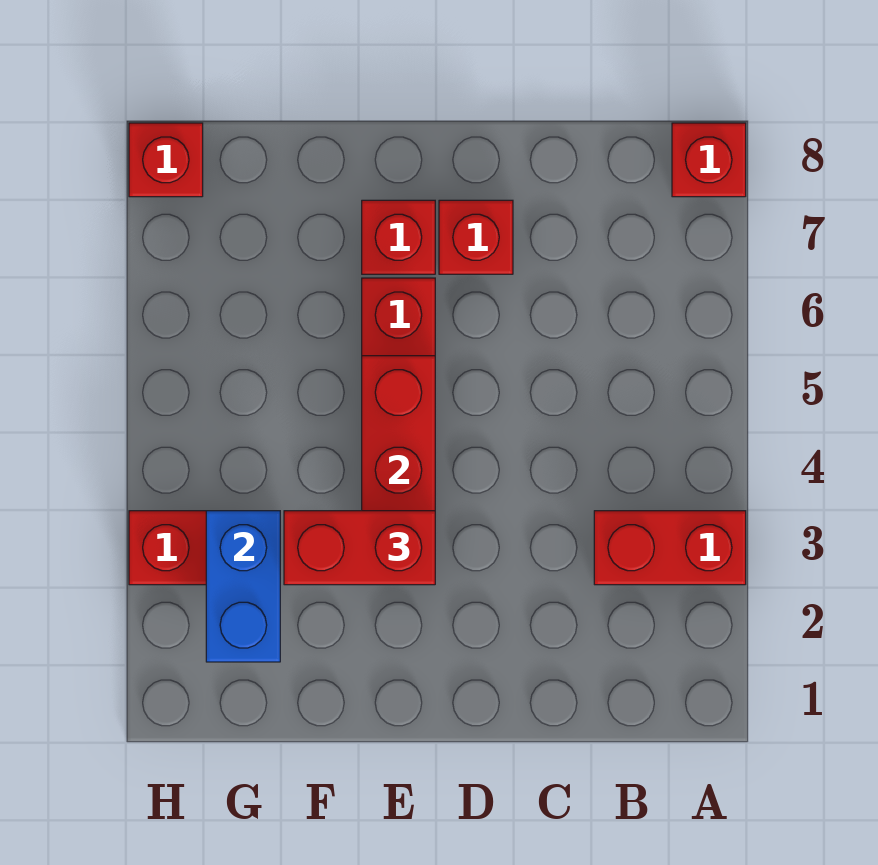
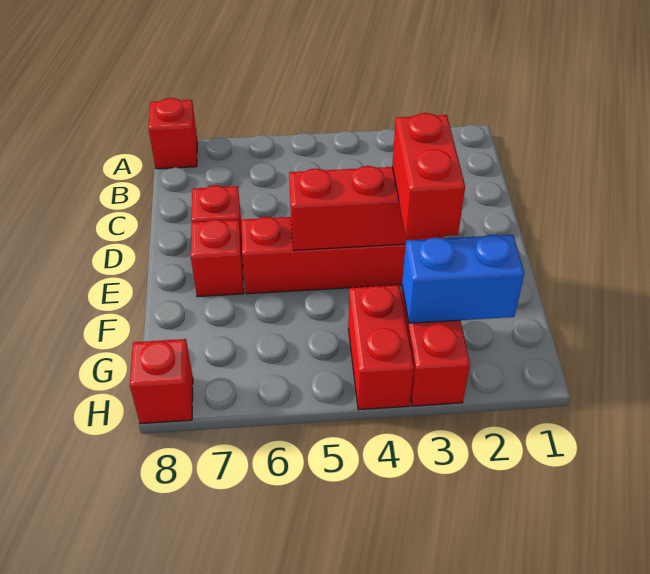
red 1x2 brick [594,511,746,585] -> red 1x2 brick moved to [348,285,414,410]

